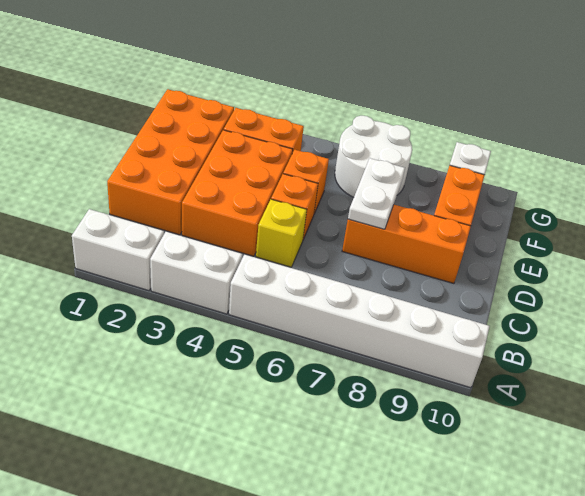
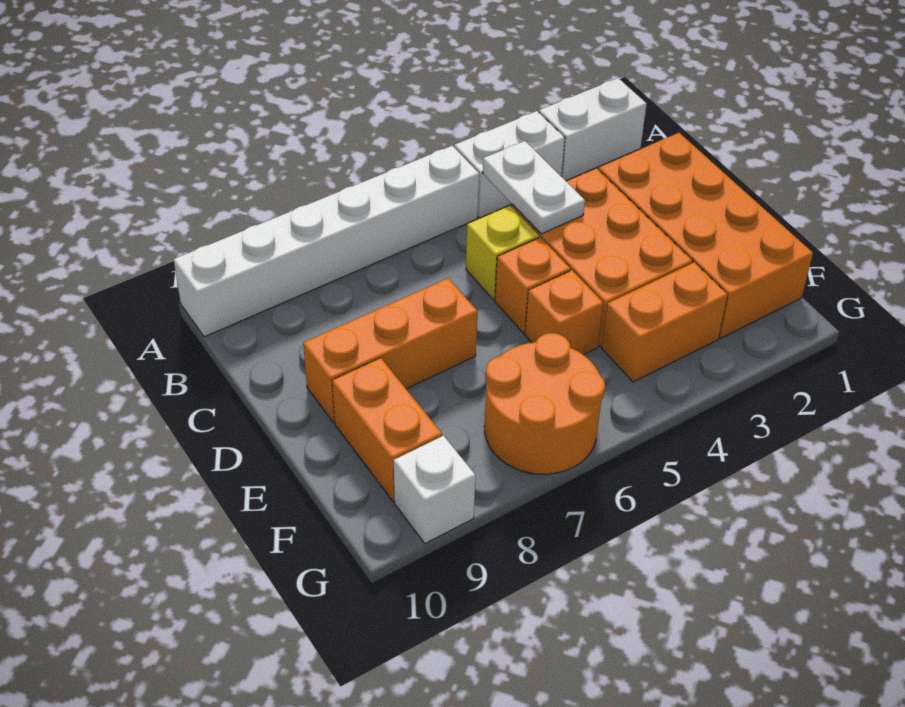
white 1x2 plate [348,158,405,229] -> white 1x2 plate moved to [483,141,585,234]
white 2x2 round brick [335,116,412,197] -> orange 2x2 round brick [484,333,605,474]

